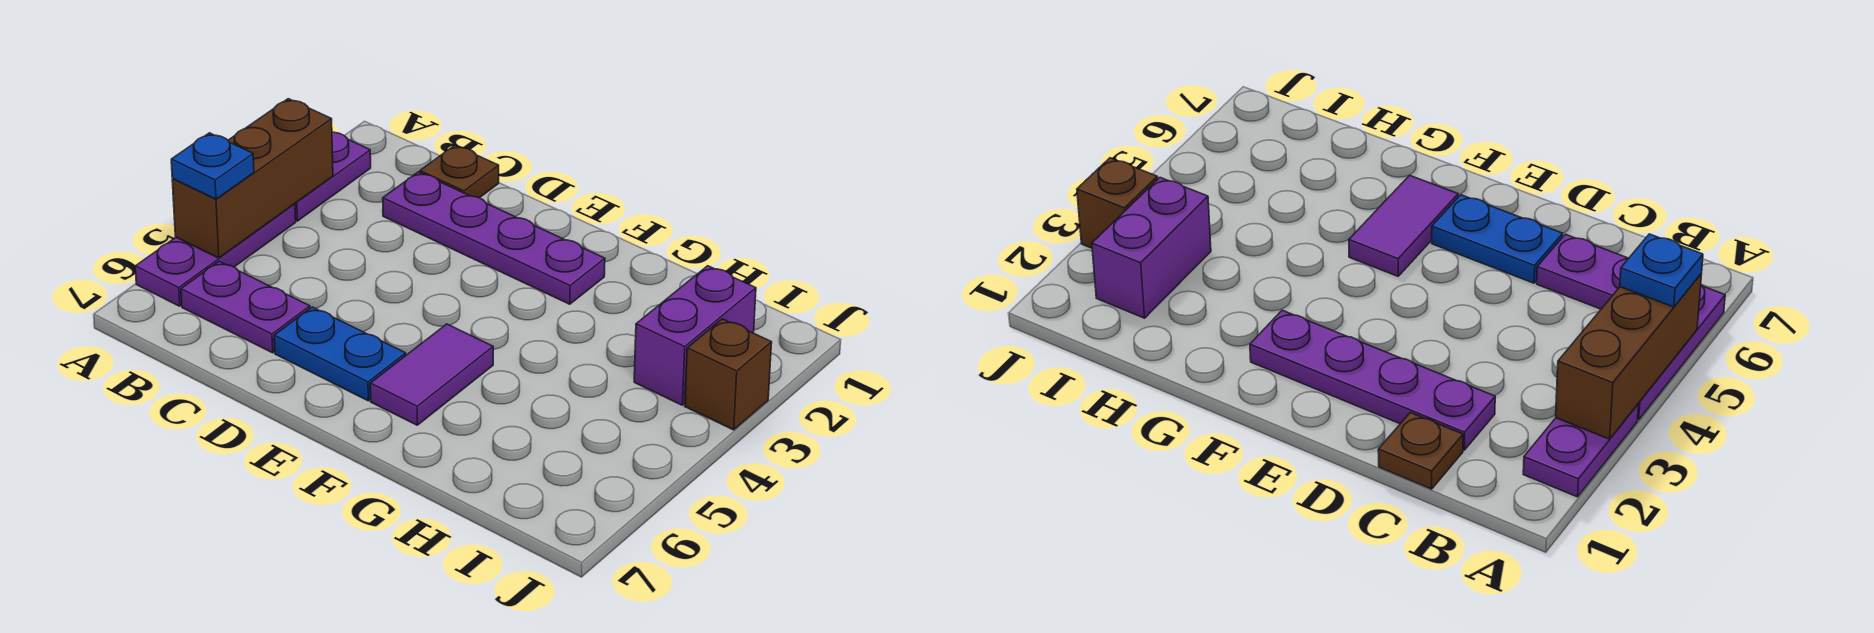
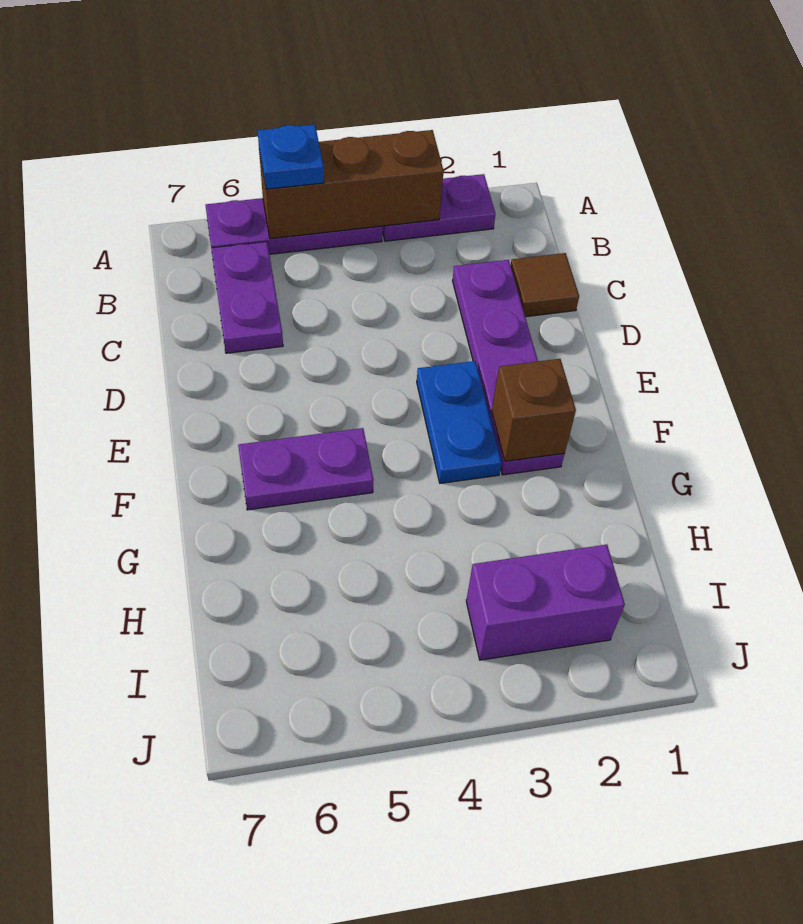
brown 1x1 plate [420,145,499,198] -> brown 1x1 tile [511,253,579,317]
blue 1x2 plate [274,307,406,401] -> blue 1x2 plate moved to [417,361,502,483]
purple 1x2 tile [370,324,493,425] -> purple 1x2 plate [238,428,374,510]
brown 1x1 brick [685,319,772,430] -> brown 1x1 brick moved to [492,359,576,461]

